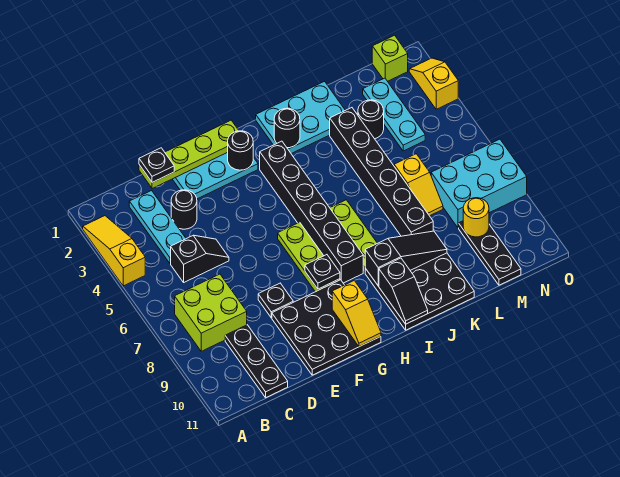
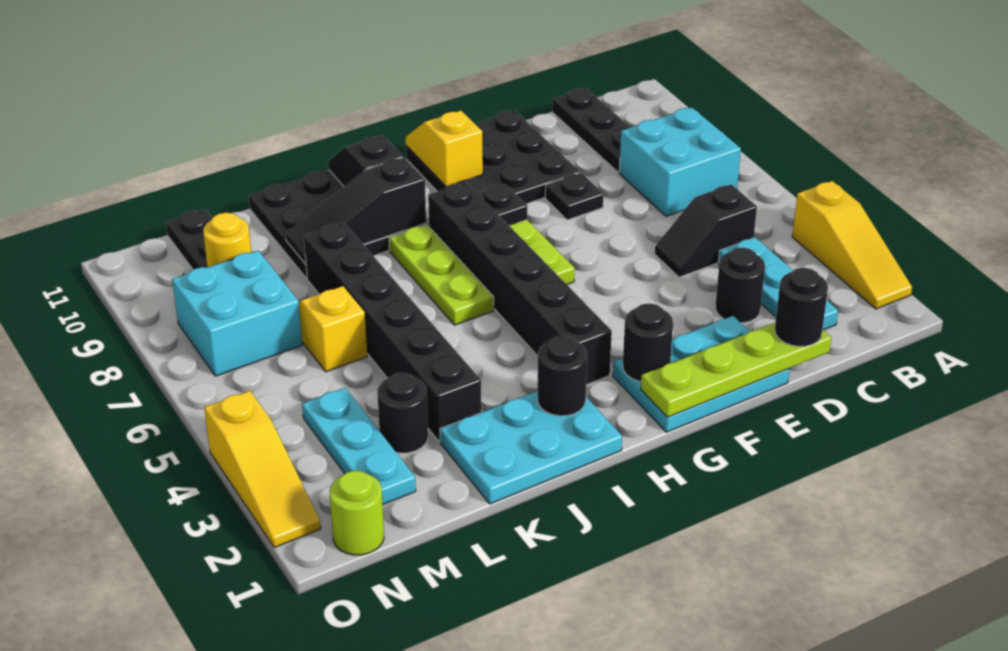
lime 2x2 brick [175,274,247,351] -> cyan 2x2 brick [619,108,741,216]
black 1x1 plate [139,148,174,182] -> black 1x1 round brick [775,268,828,346]
cyan 2x3 brick [431,139,527,228] -> cyan 2x2 brick [172,251,302,376]
lime 1x1 brick [372,35,408,81] -> lime 1x1 round brick [330,471,384,555]
yellow 1x2 slope [409,58,458,109] -> yellow 1x3 slope [204,391,321,548]

